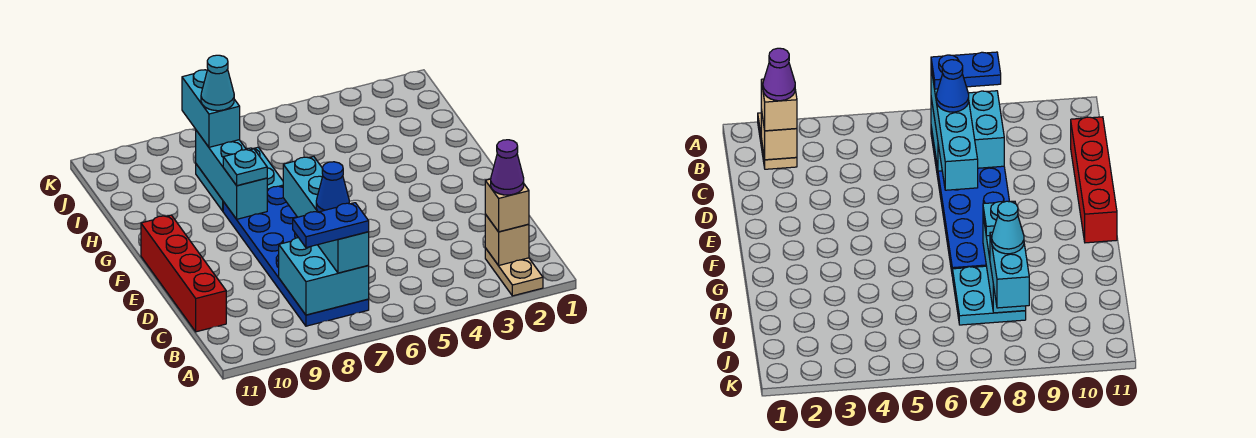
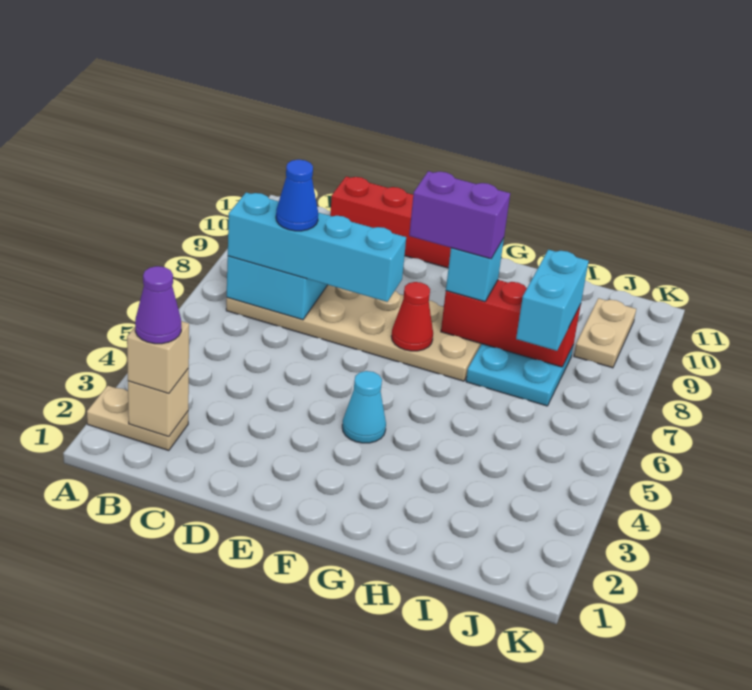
blue 2x6 plate [223,186,369,326] -> tan 2x6 plate [226,285,481,381]
blue 1x2 plate [293,203,369,248] -> none
none -> red 1x1 cone [391,282,433,351]
none -> purple 1x2 brick [409,171,510,259]
cyan 1x3 brick [196,130,267,219] -> red 1x3 brick [441,280,581,367]
cyan 1x1 plate [223,149,267,186] -> cyan 1x1 brick [446,238,504,302]
cyan 1x2 brick [182,70,240,147] -> cyan 1x2 brick turned to [516,250,589,351]
cyan 1x1 cone [201,55,234,111] -> cyan 1x1 cone moved to [342,371,386,443]
none -> tan 1x2 plate [574,298,636,368]

